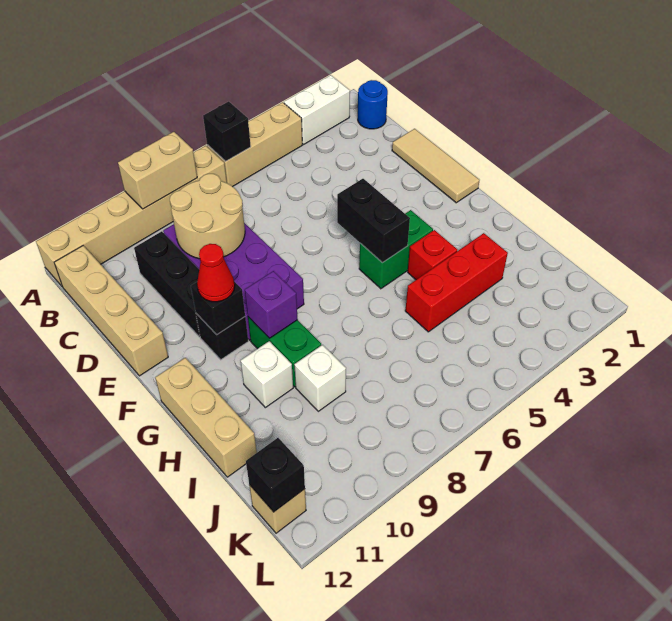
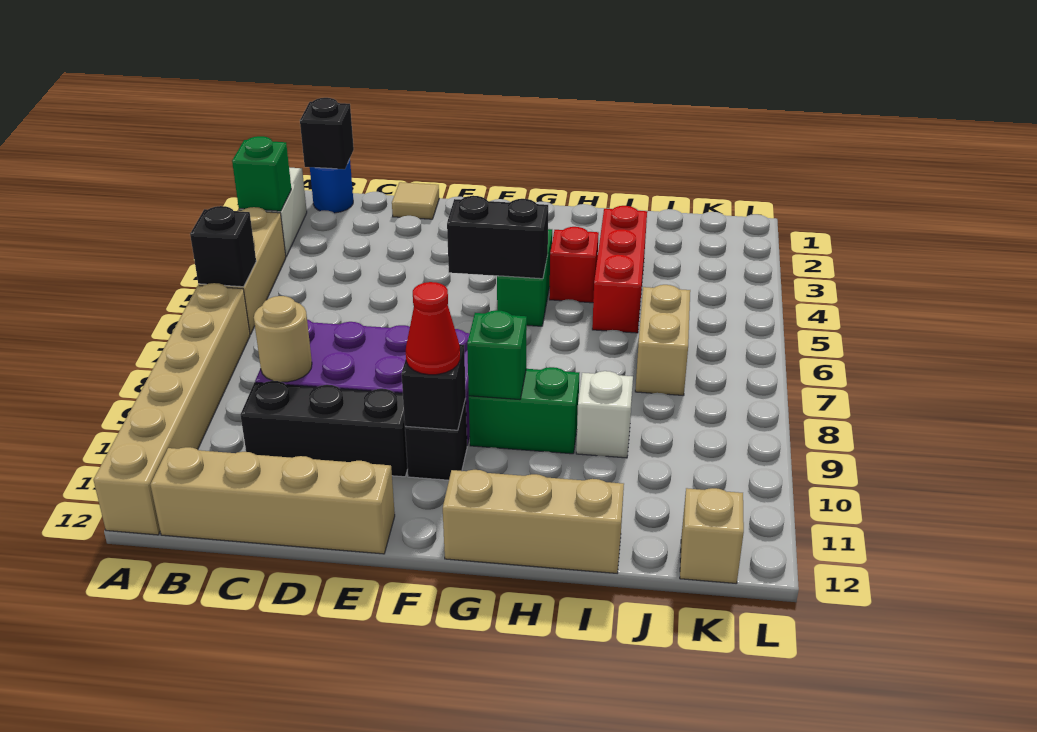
none -> green 1x1 brick [232,136,291,211]
tan 1x2 brick [118,132,197,209] -> tan 1x2 brick moved to [635,285,690,396]
tan 2x2 round brick [170,174,245,259] -> tan 1x1 round brick [254,296,312,382]
tan 1x3 tile [392,129,479,203] -> tan 1x1 tile [392,182,439,219]
purple 1x1 brick [245,271,298,338] -> green 1x1 brick [467,310,527,400]
white 1x1 brick [241,341,293,408] -> none
black 1x1 brick [246,438,305,512] -> black 1x1 brick moved to [300,98,354,169]

